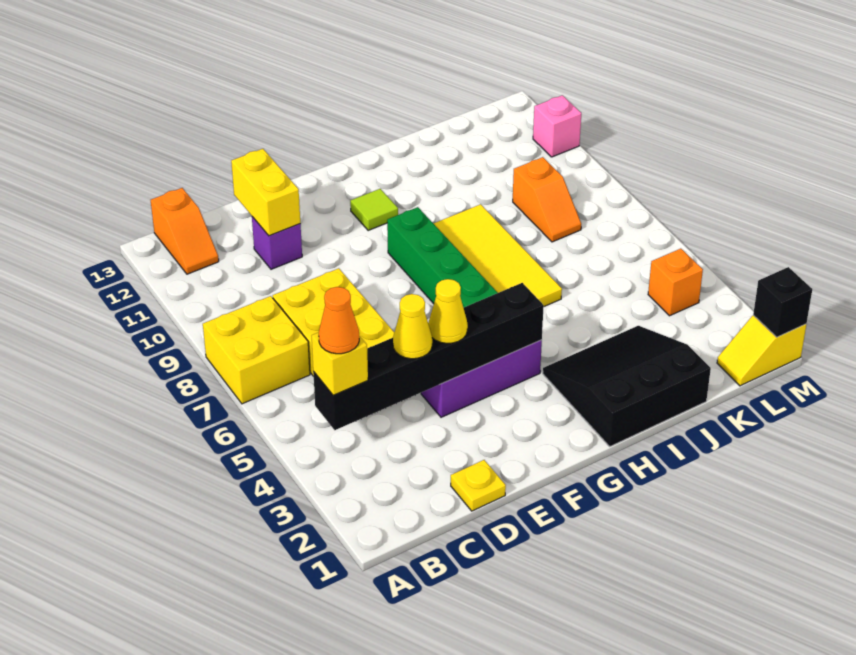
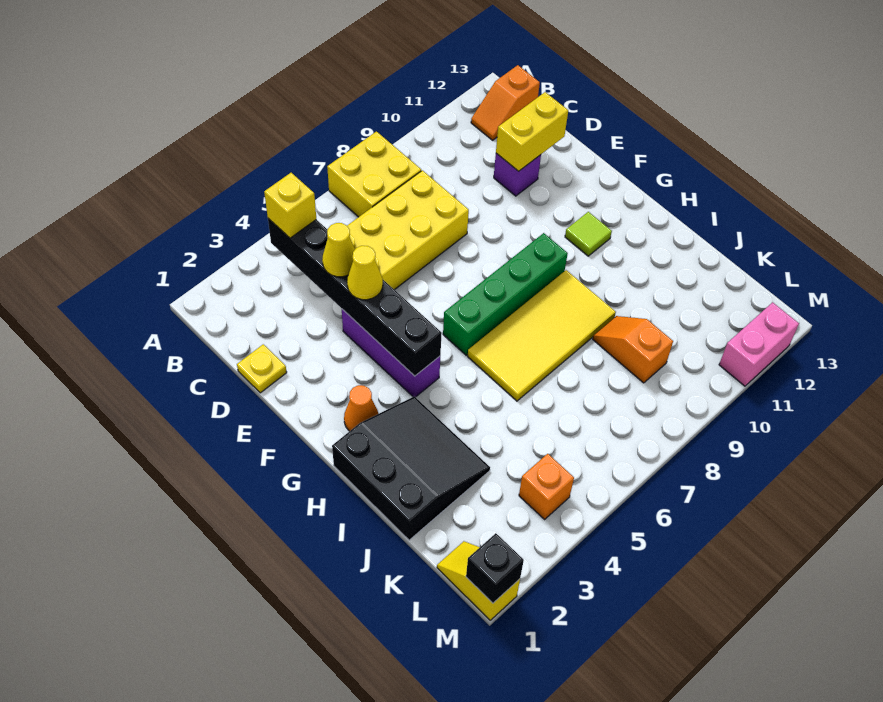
orange 1x1 cone [319,287,359,354] -> orange 1x1 cone moved to [344,385,379,431]
orange 1x2 slope [513,157,581,242] -> orange 1x2 slope turned to [593,316,673,383]
pink 1x1 brick [533,95,581,157] -> pink 1x2 brick [719,302,799,386]

